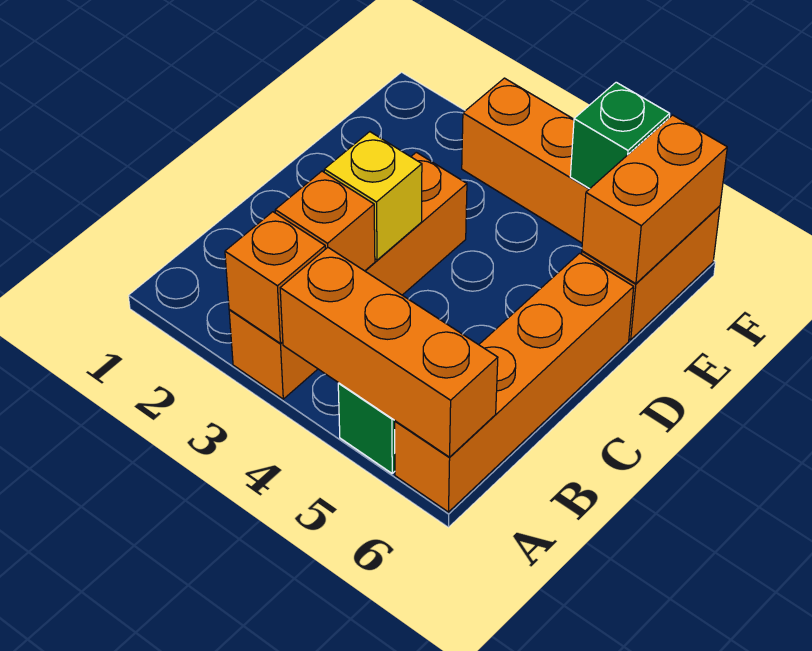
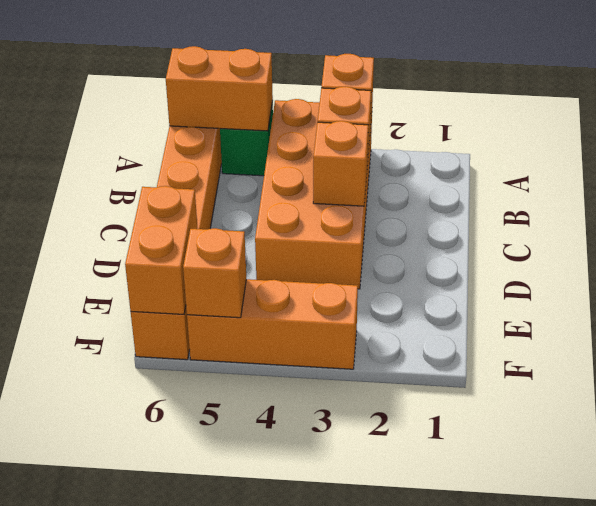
orange 1x4 brick [229,152,467,399] -> orange 2x4 brick [255,99,372,289]
orange 1x3 brick [280,248,498,457] -> orange 1x2 brick [166,46,273,131]
yellow 1x1 brick [324,132,422,260] -> orange 1x1 brick [313,121,368,206]
green 1x1 brick [570,82,670,189] -> orange 1x1 brick [183,228,246,318]

